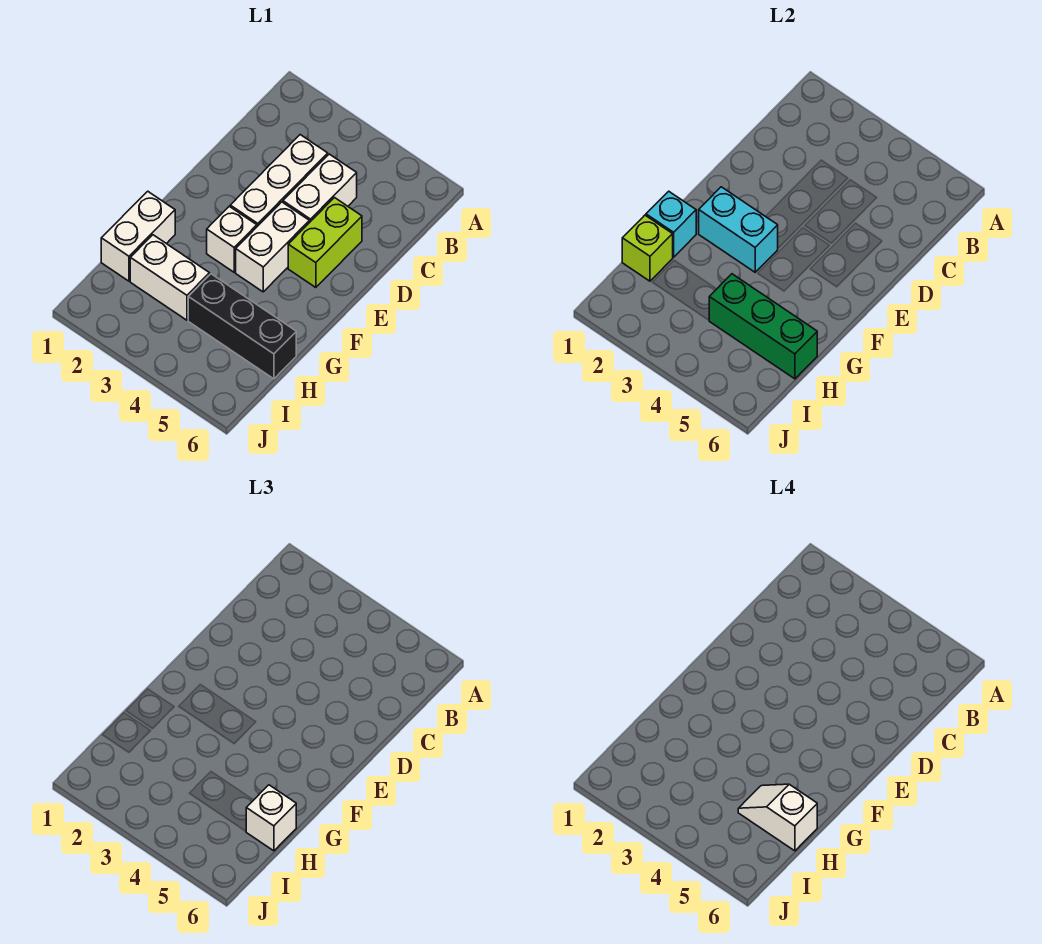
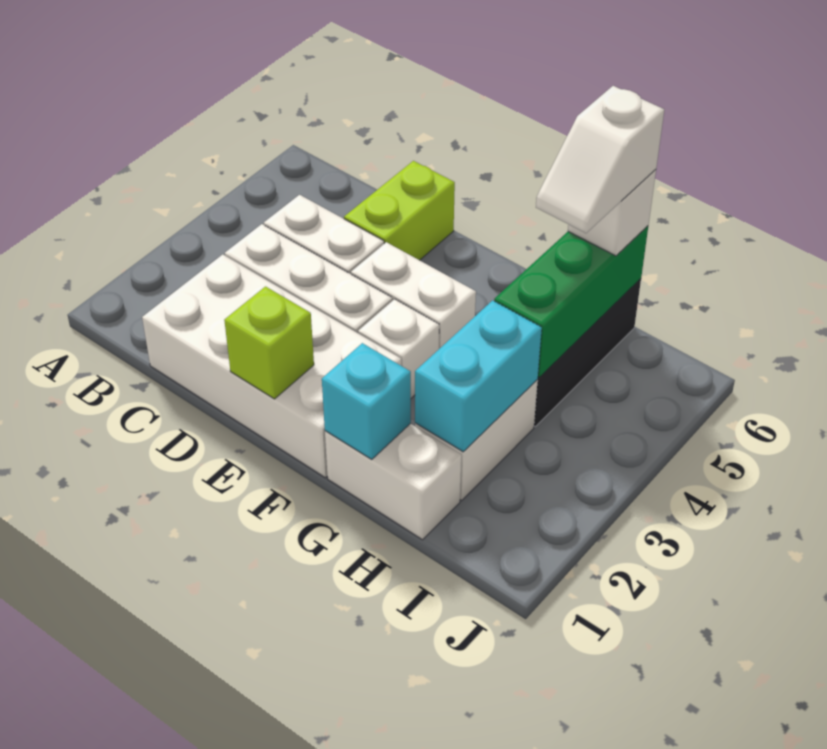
none -> white 2x4 brick [142,254,401,477]
lime 1x2 brick [288,198,362,288] -> lime 1x2 brick turned to [344,161,455,260]
cyan 1x2 brick [699,187,778,272] -> cyan 1x2 brick moved to [415,300,542,452]
lime 1x1 brick [622,215,673,281] -> lime 1x1 brick moved to [224,287,314,399]

